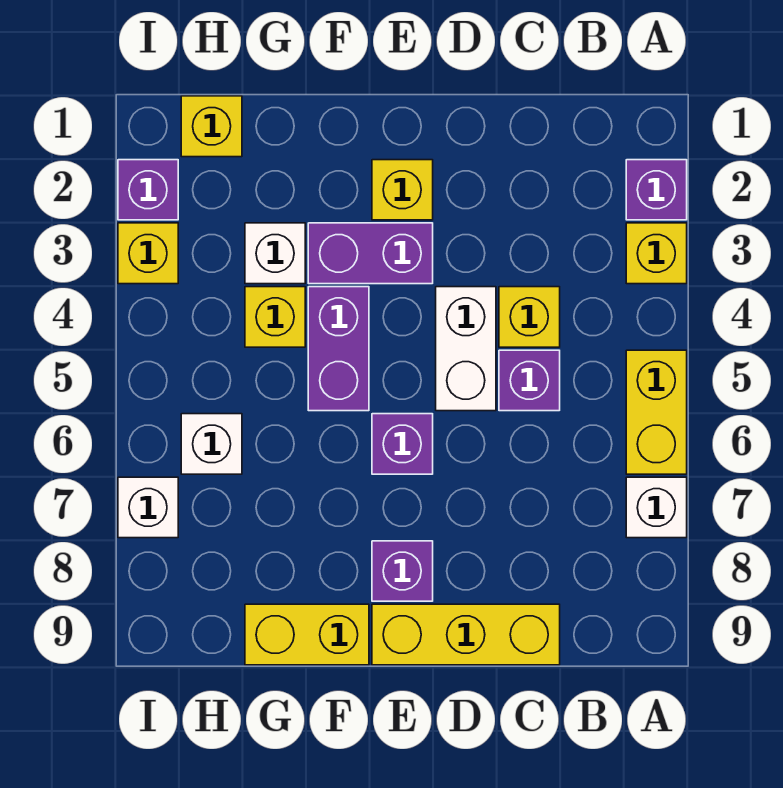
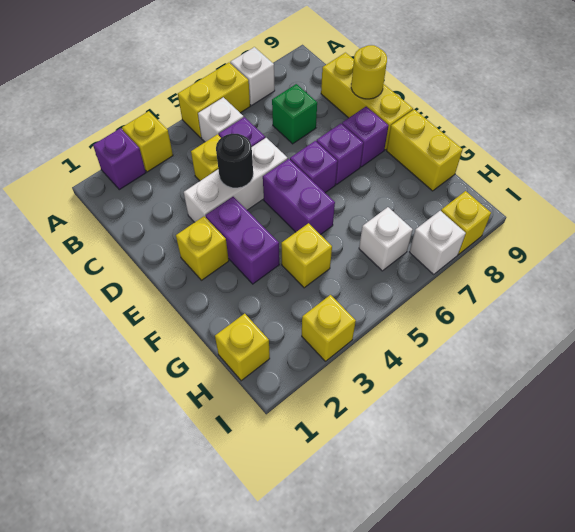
none -> green 1x1 brick [272,84,317,144]
white 1x2 brick [436,287,496,411] -> white 1x3 brick [184,138,288,222]
none -> black 1x1 round brick [216,134,253,188]
none -> yellow 1x1 round brick [351,45,387,99]
purple 1x2 brick [308,287,369,411] -> purple 1x2 brick turned to [263,159,335,235]
white 1x1 brick [245,223,305,284] -> white 1x1 brick moved to [198,97,244,142]
purple 1x1 brick [118,160,178,220] -> purple 1x1 brick moved to [316,124,363,184]
none -> yellow 1x1 brick [441,191,491,255]

